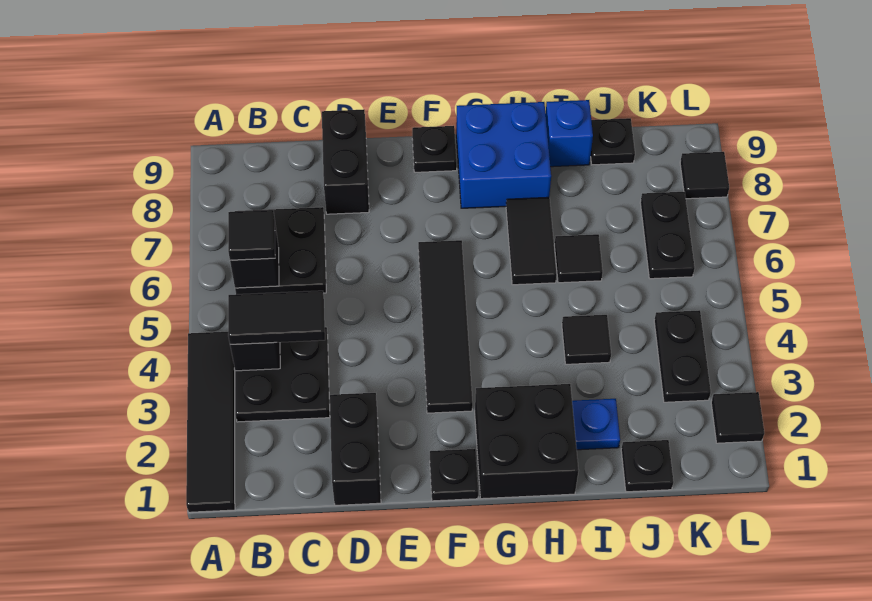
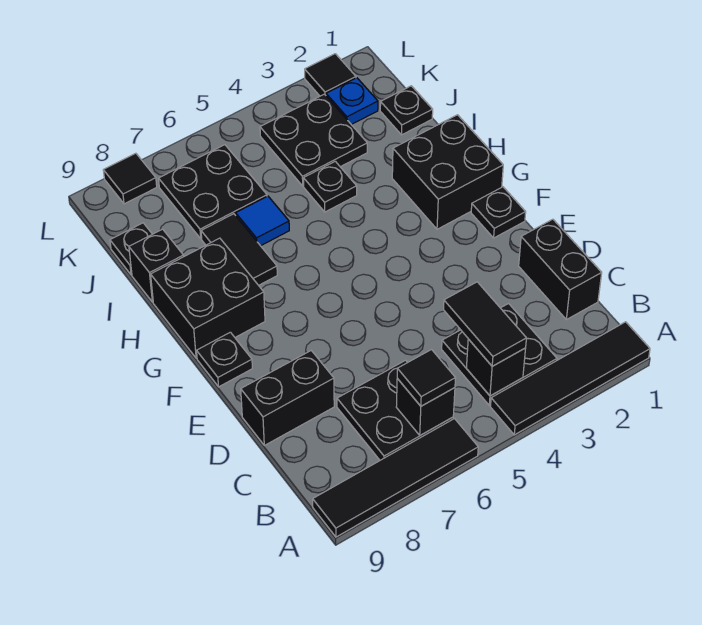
black 1x2 brick [330,393,381,505] -> black 1x2 brick turned to [519,219,602,320]
black 1x4 tile [418,240,473,413] -> black 1x4 tile moved to [313,419,478,537]
blue 2x2 brick [456,102,551,208] -> black 2x2 brick [151,238,265,358]
black 1x2 tile [506,197,557,285] -> black 1x2 tile turned to [201,214,277,285]
blue 1x1 plate [572,399,620,450] -> blue 1x1 plate moved to [326,78,378,125]
black 1x1 tile [562,315,611,364] -> black 1x1 plate [304,161,357,212]
black 1x1 tile [555,234,603,283] -> blue 1x1 tile [236,196,289,246]
blue 1x1 brick [546,100,593,167] -> black 1x1 brick [129,229,184,302]
black 1x2 plate [654,310,711,402] -> black 2x2 plate [260,94,367,186]
black 1x2 plate [640,192,695,279] -> black 2x2 plate [159,145,267,239]

